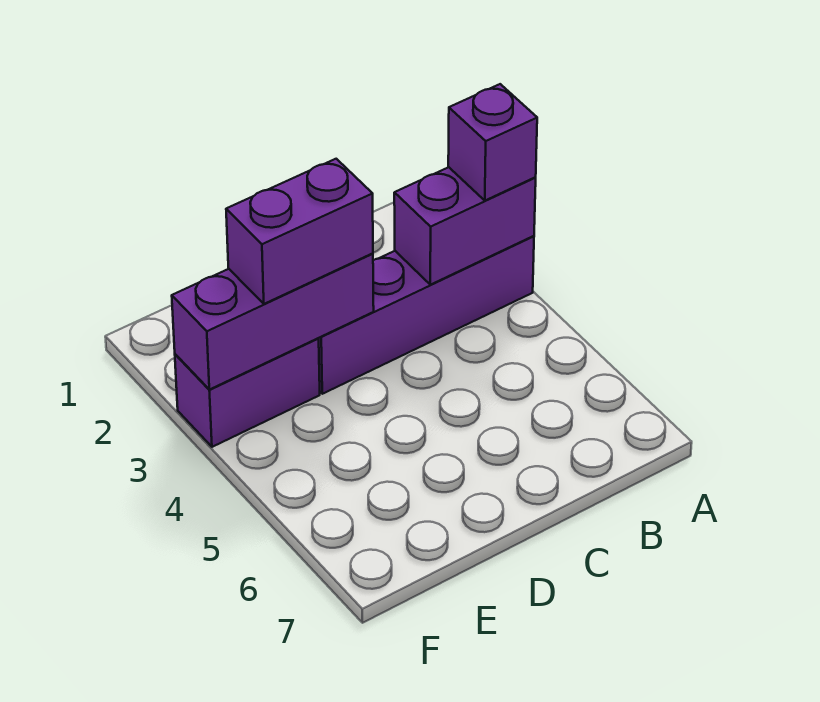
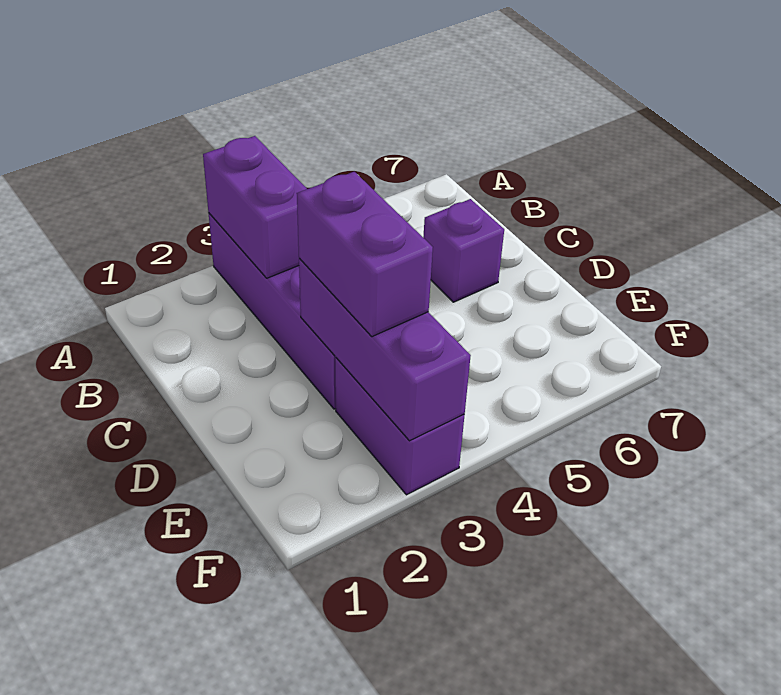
purple 1x1 brick [448,84,537,201] -> purple 1x1 brick moved to [423,199,504,302]

